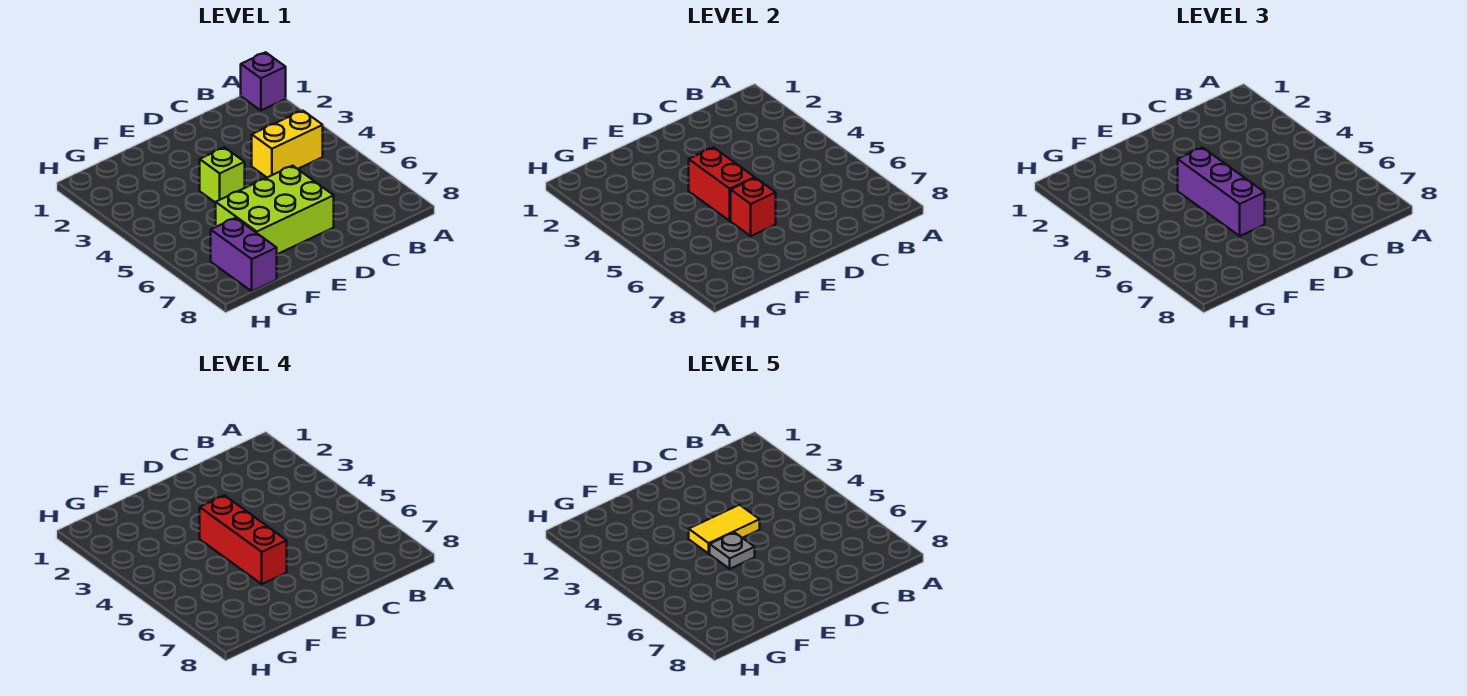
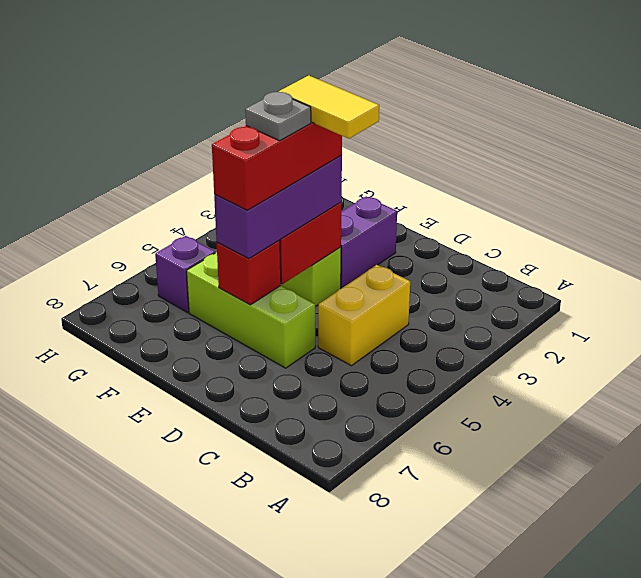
purple 1x1 brick [241,52,286,110] -> purple 1x1 brick moved to [155,236,215,312]
yellow 1x2 brick [252,110,323,177] -> yellow 1x2 brick turned to [318,265,410,366]
lime 2x3 brick [216,166,334,254] -> lime 1x3 brick [187,252,315,368]
purple 1x2 brick [211,218,277,291] -> purple 1x2 brick moved to [341,197,397,288]

